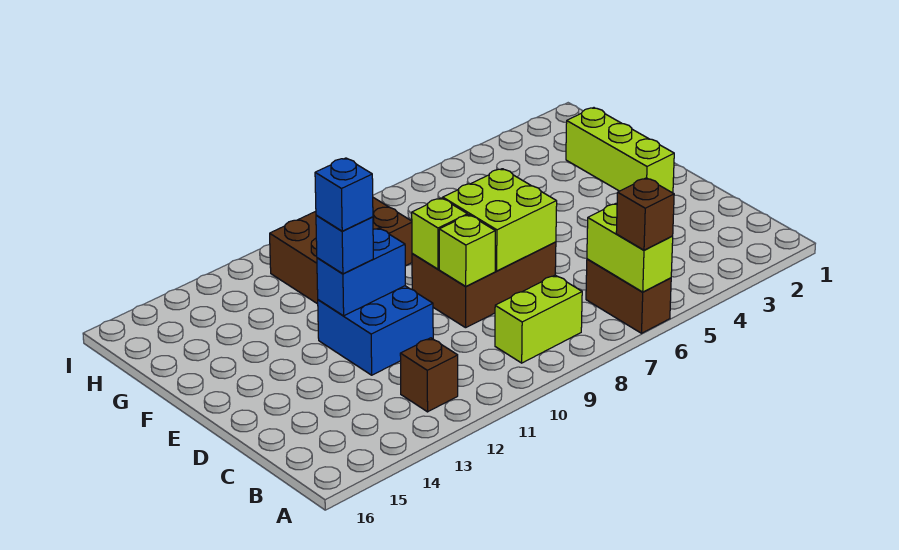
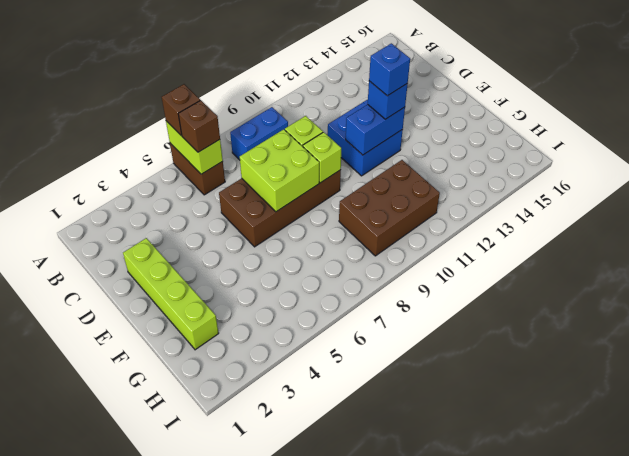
lime 1x2 brick [495,275,582,363] -> blue 1x2 brick [230,107,288,160]
brown 1x1 brick [400,338,458,412] -> brown 1x1 brick moved to [178,100,220,152]
brown 2x3 brick [412,242,556,328] -> brown 2x4 brick [219,170,341,247]
lime 1x3 brick [566,108,674,193] -> lime 1x4 brick [123,238,219,350]

